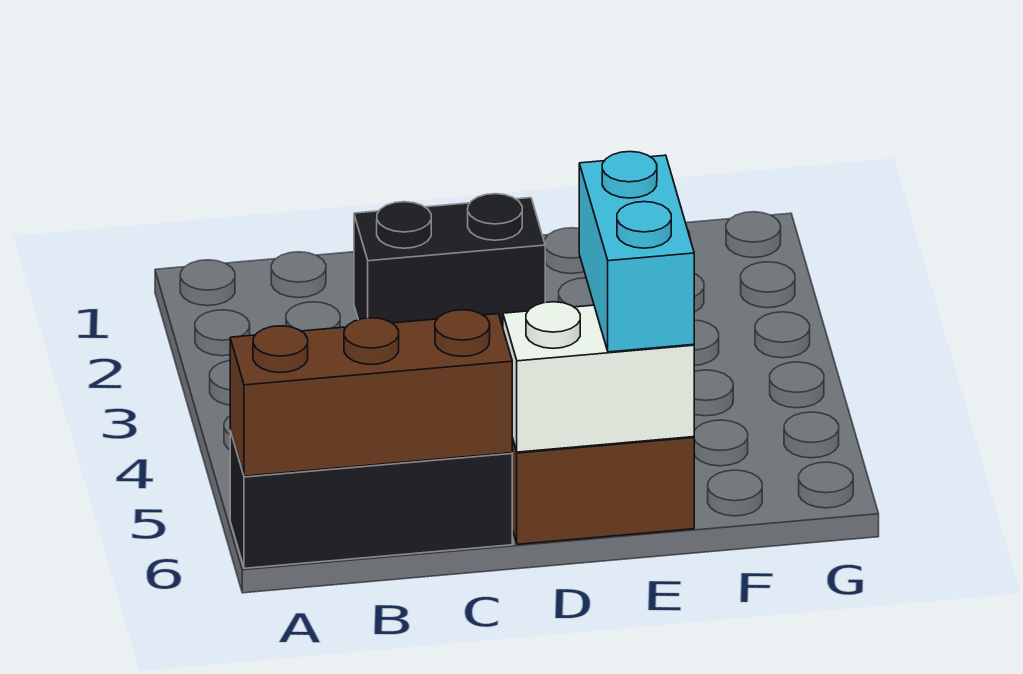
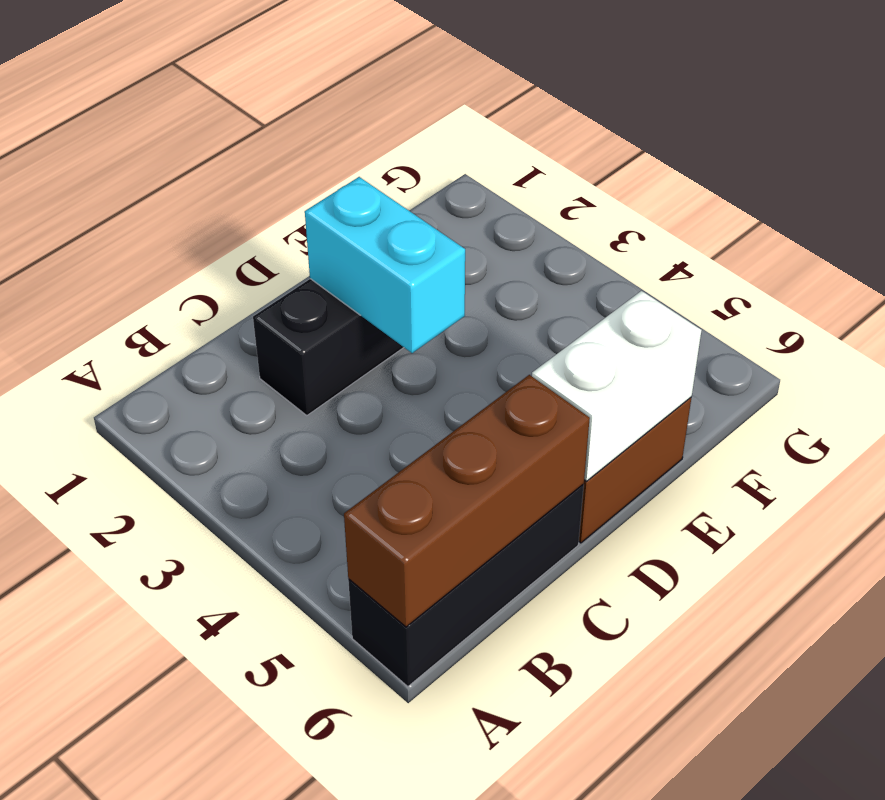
cyan 1x2 brick [579,152,694,352] -> cyan 1x2 brick moved to [305,177,465,353]

